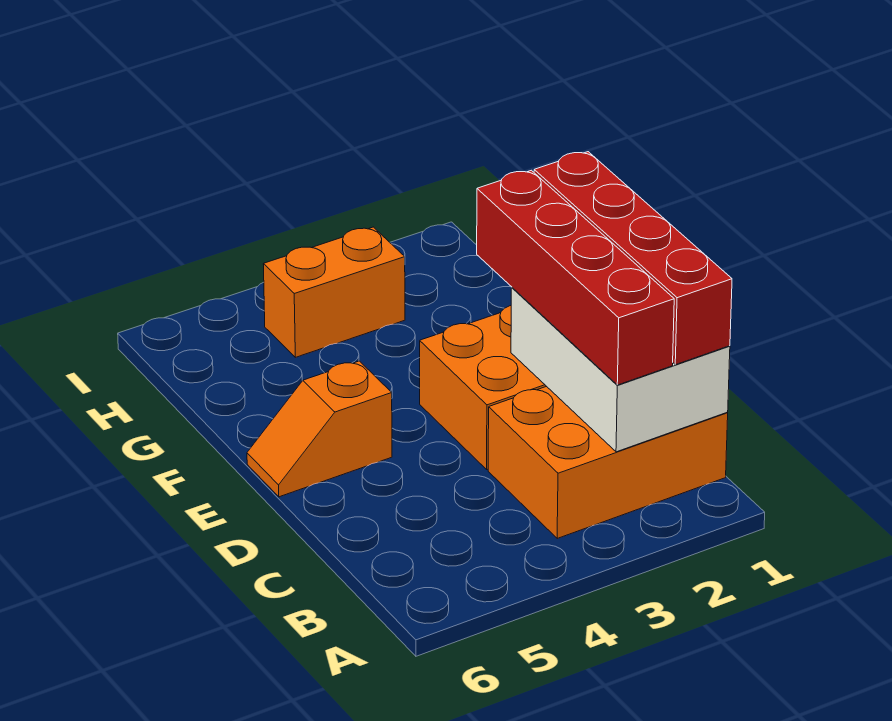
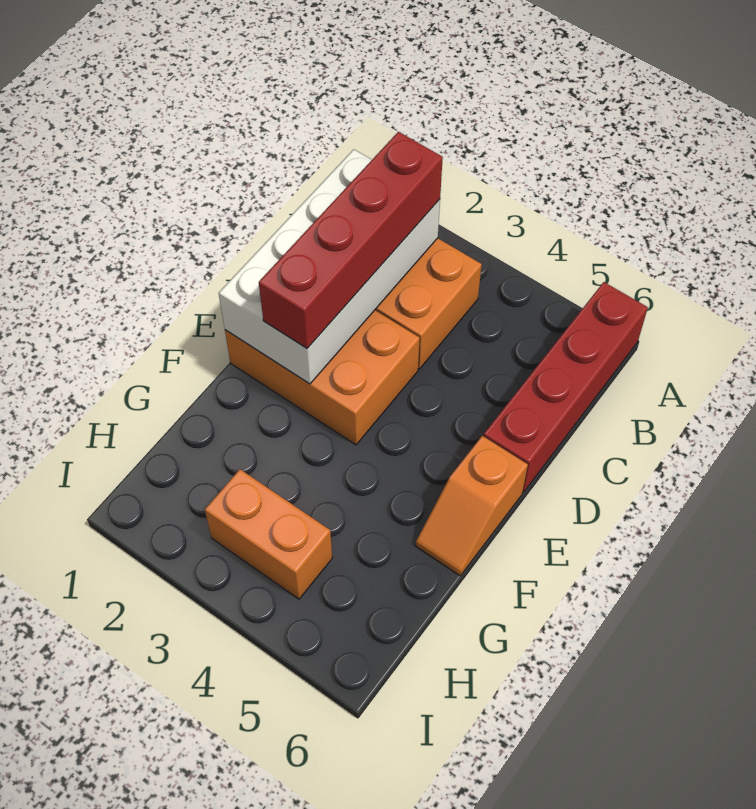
white 2x3 brick [511,288,730,452] -> white 2x4 brick [219,149,440,384]
red 1x4 brick [534,152,732,365] -> red 1x4 brick moved to [484,282,648,492]
orange 1x2 slope [247,361,392,497] -> orange 1x2 slope turned to [416,436,528,576]

